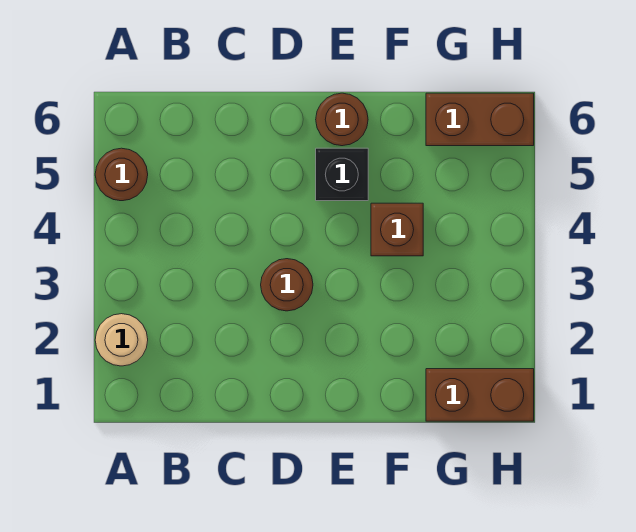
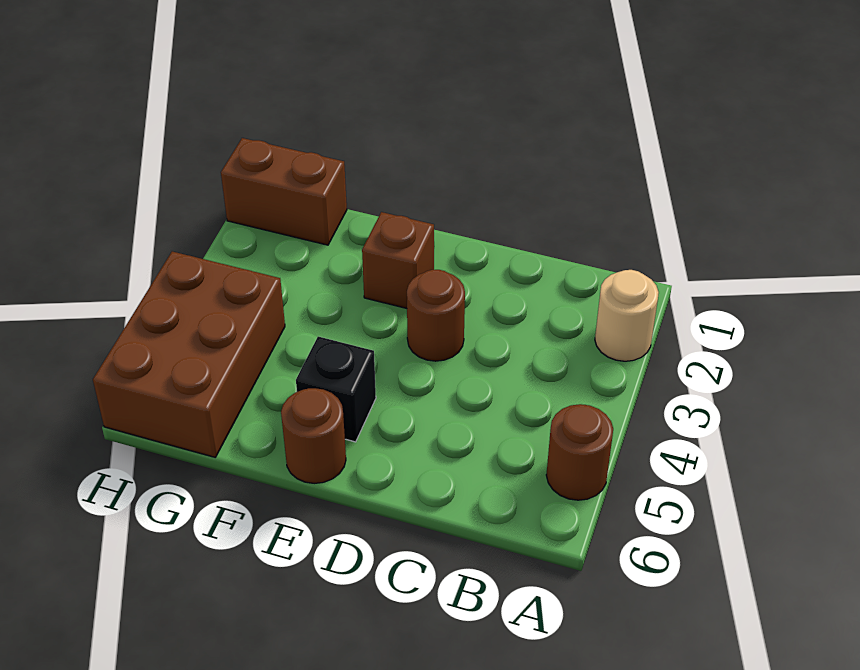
brown 1x1 brick [371,203,423,256] -> brown 1x1 brick moved to [362,212,434,308]
brown 1x2 brick [426,93,534,146] -> brown 2x3 brick [93,251,285,457]

